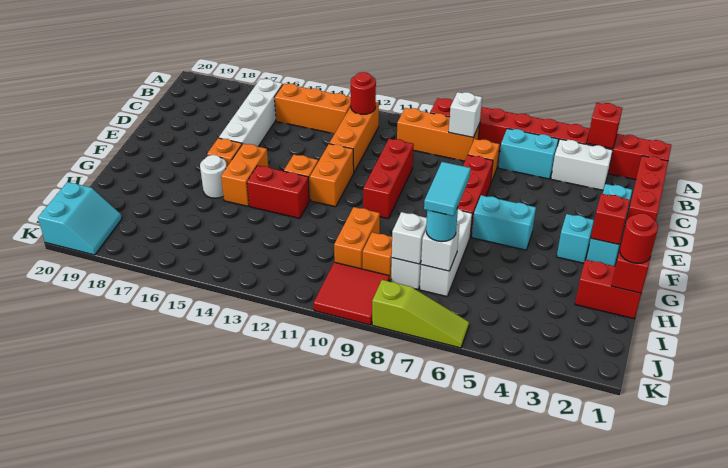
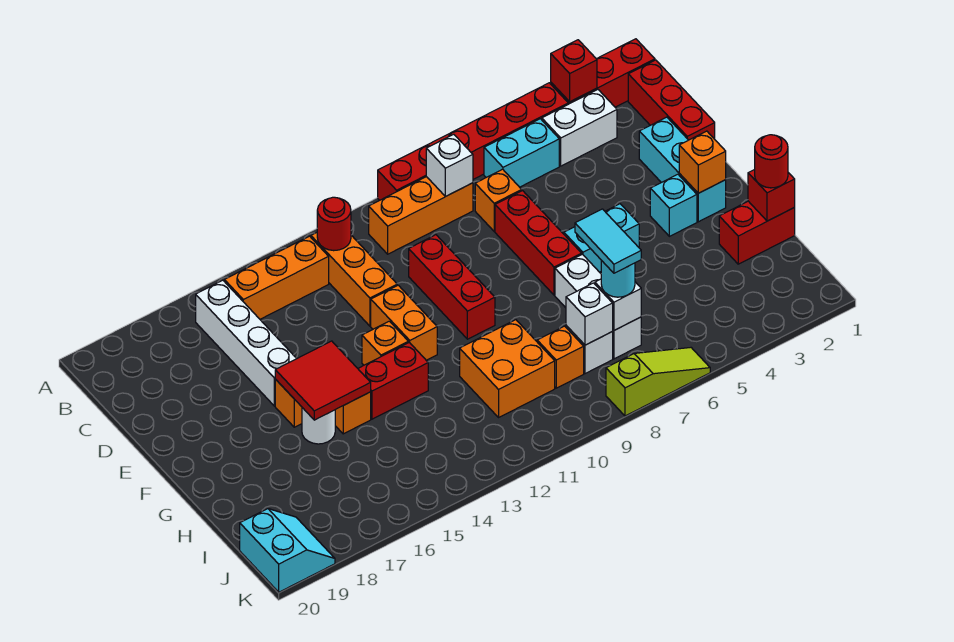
red 1x1 brick [591,194,630,245] -> orange 1x1 brick [679,131,726,193]
orange 1x2 brick [334,207,380,269] -> orange 2x2 brick [460,320,555,417]
red 2x2 tile [314,262,389,325] -> red 2x2 tile moved to [275,341,371,420]

